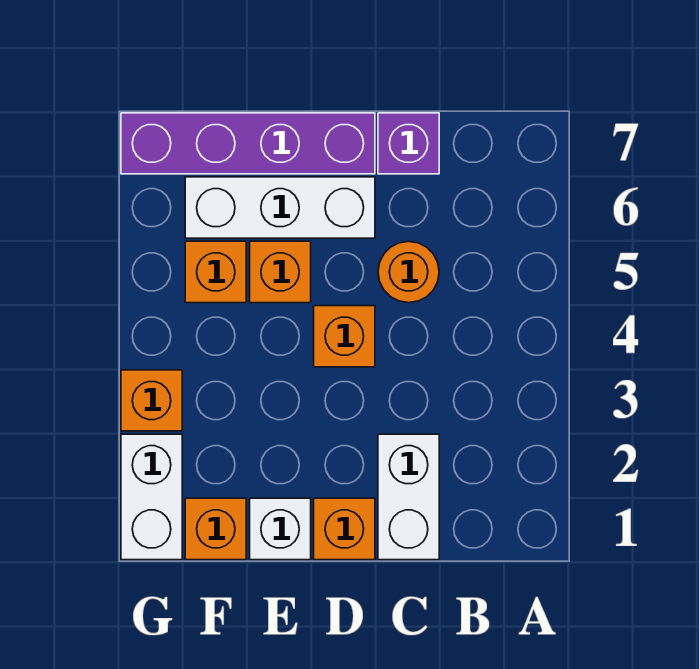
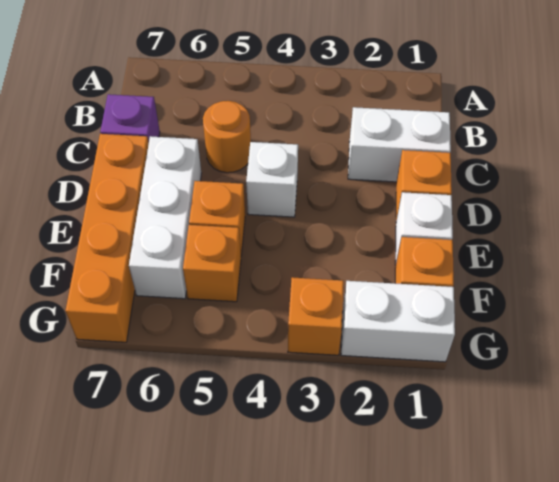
orange 1x1 brick [314,306,375,367] -> white 1x1 brick [246,142,298,217]
purple 1x4 brick [121,113,375,174] -> orange 1x4 brick [65,134,149,342]

